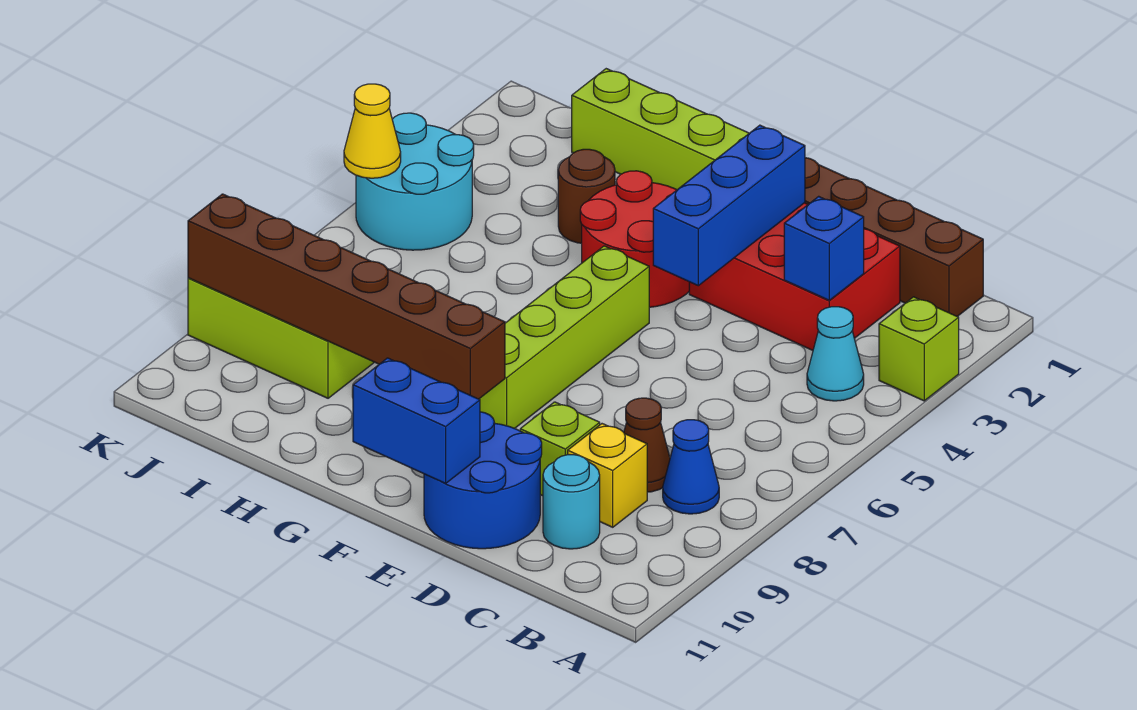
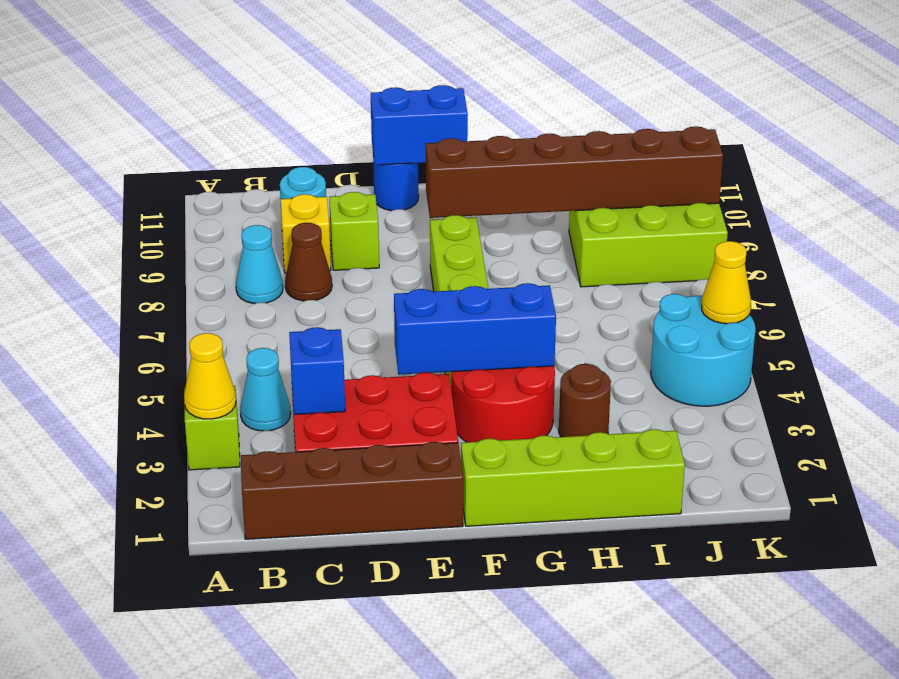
none -> yellow 1x1 cone [184,333,236,419]
blue 1x1 cone [663,420,719,514] -> cyan 1x1 cone [236,225,283,303]
blue 2x2 round brick [424,412,542,549] -> blue 1x1 round brick [373,156,419,211]
blue 1x3 brick [653,125,805,286] -> blue 1x3 brick turned to [394,283,556,375]

